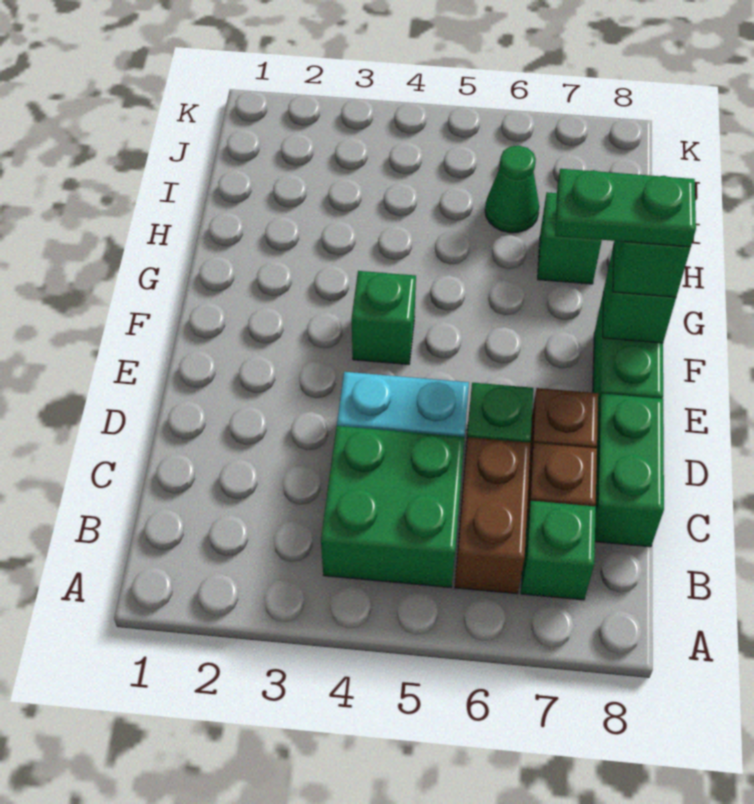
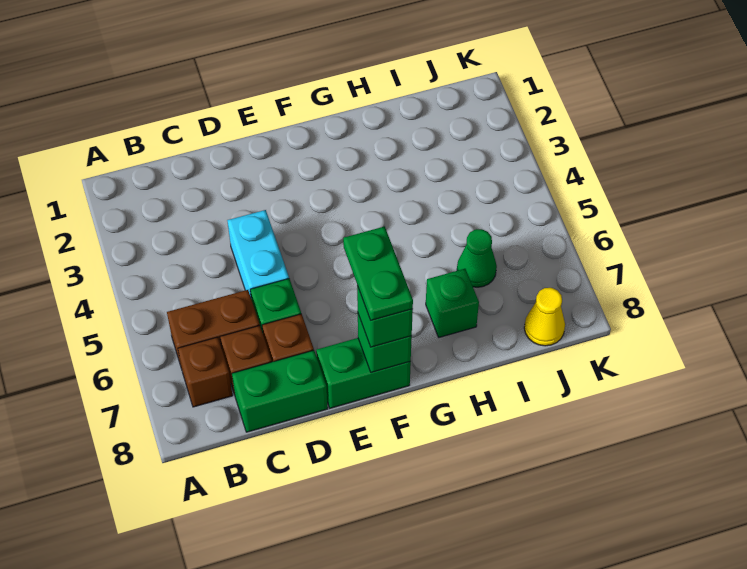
green 2x2 brick [321,426,464,587] -> none
green 1x1 brick [521,501,596,600] -> brown 1x1 brick [178,337,233,407]
green 1x1 brick [352,271,416,364] -> none
none -> yellow 1x1 cone [524,288,565,346]

